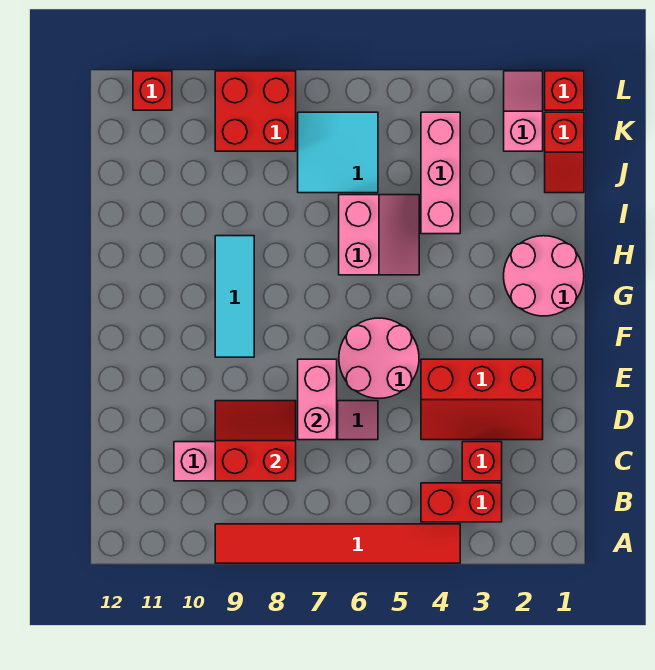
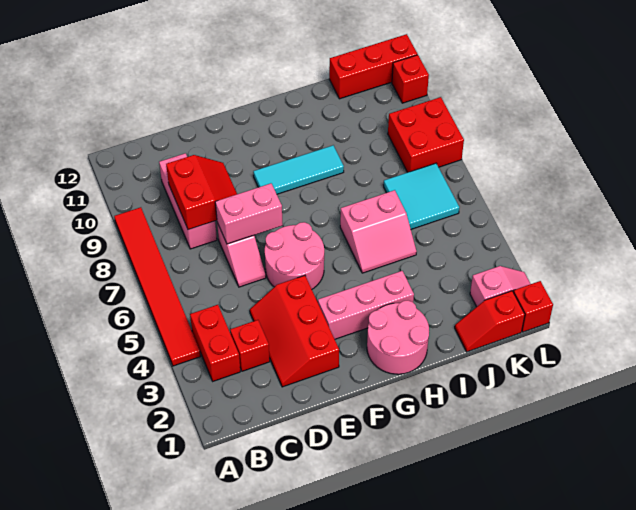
pink 1x3 brick [421,112,460,234] -> pink 1x3 brick moved to [318,271,414,339]
none -> red 1x3 brick [329,34,417,99]

